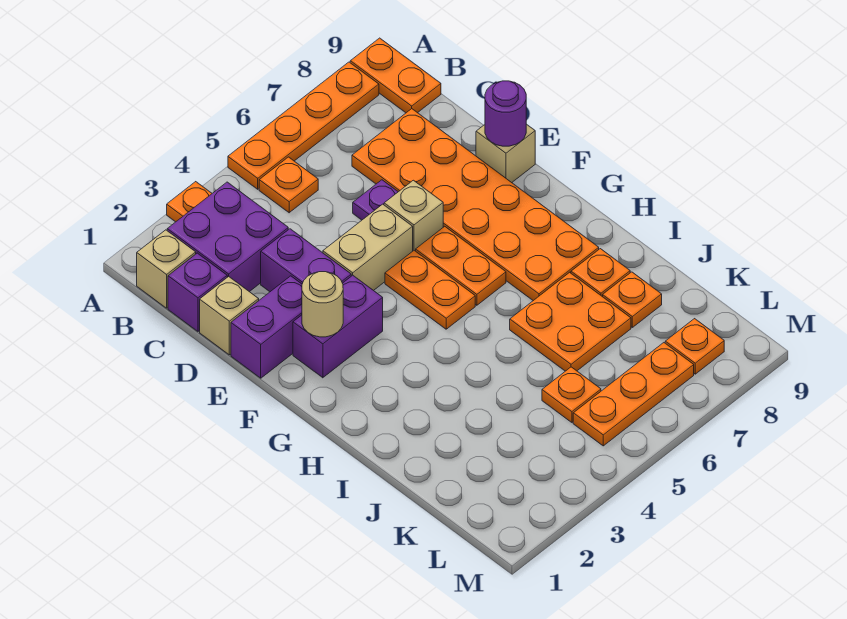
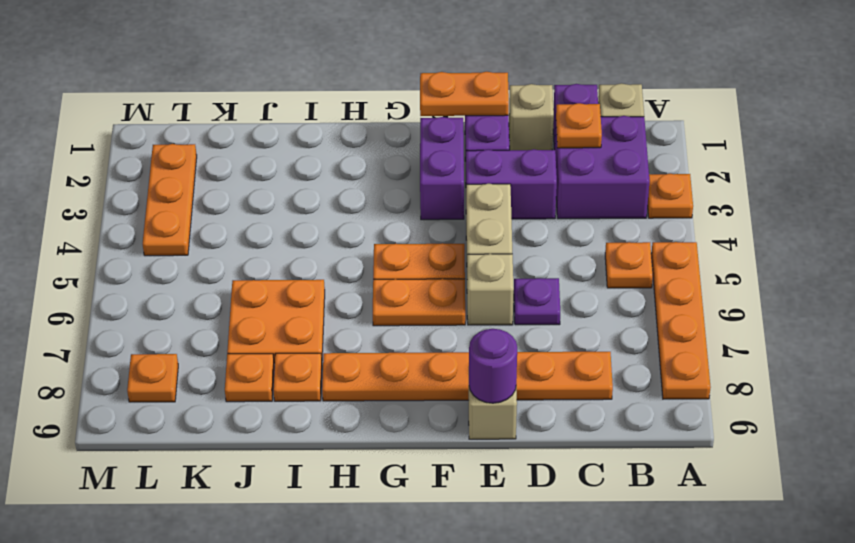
orange 1x2 plate [350,38,441,113] -> orange 1x2 plate moved to [420,72,509,116]
orange 2x6 plate [352,109,599,301] -> orange 1x6 plate [322,352,613,401]
tan 1x1 round brick [302,272,343,337] -> none
orange 1x1 plate [542,367,601,422] -> orange 1x1 plate moved to [556,103,602,148]
orange 1x3 plate [573,343,694,446] -> orange 1x3 plate moved to [143,144,197,256]

